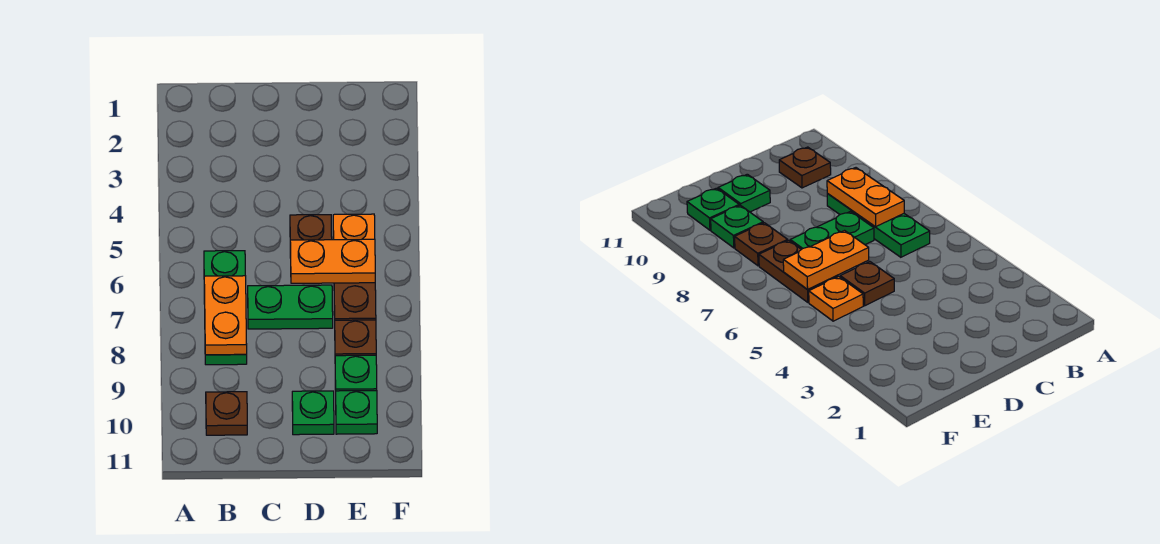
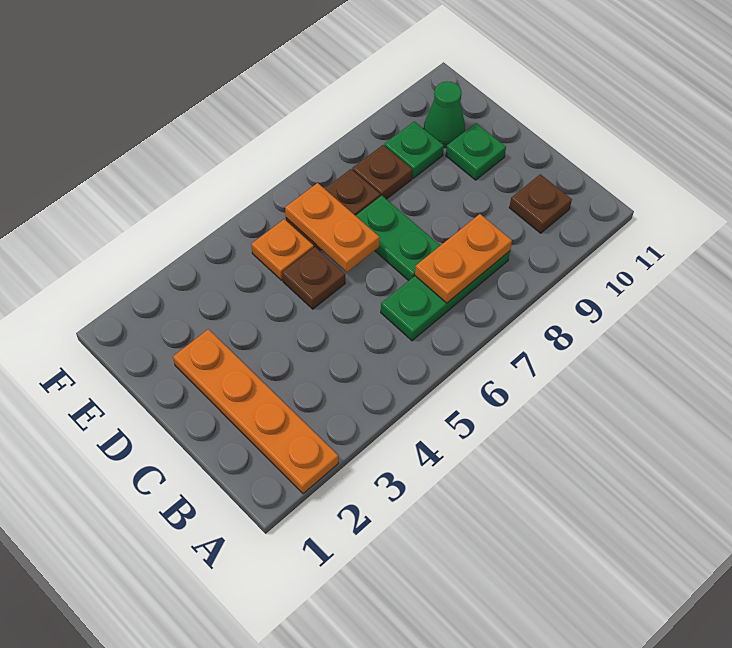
none -> orange 1x4 plate [173,329,338,494]
green 1x1 plate [336,391,377,434] -> green 1x1 cone [424,82,465,148]

